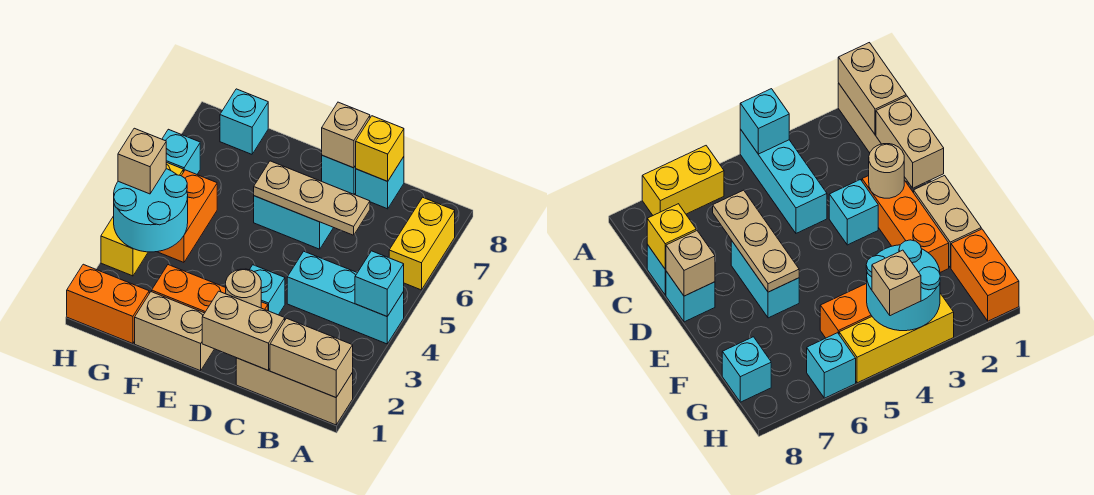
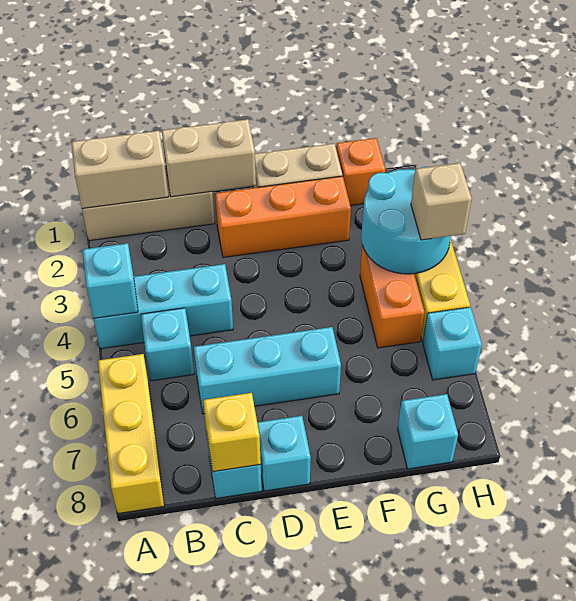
yellow 1x2 brick [389,197,455,290] -> yellow 1x3 brick [98,354,164,514]
tan 1x3 plate [254,161,370,235] -> none
tan 1x1 round brick [226,269,261,308] -> none
cyan 1x1 brick [250,265,285,315] -> cyan 1x1 brick moved to [141,308,194,381]
cyan 1x2 brick [254,196,333,249] -> cyan 1x3 brick [194,327,341,414]
tan 1x1 brick [322,102,370,168] -> none
orange 1x2 brick [67,264,149,344] -> orange 1x1 brick [336,138,385,206]

